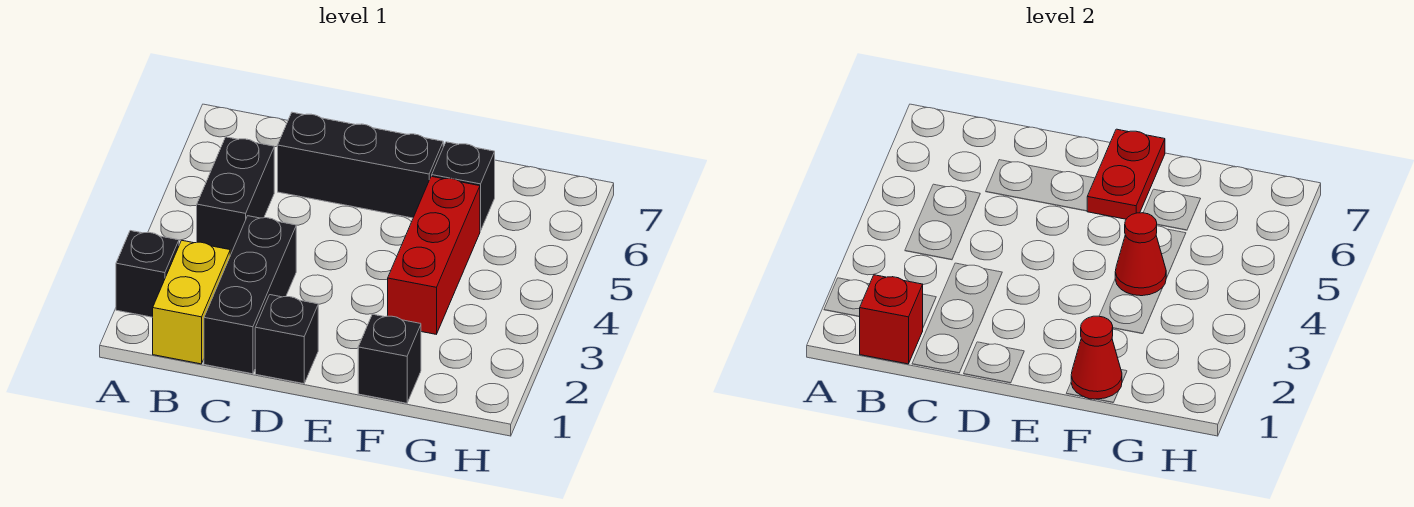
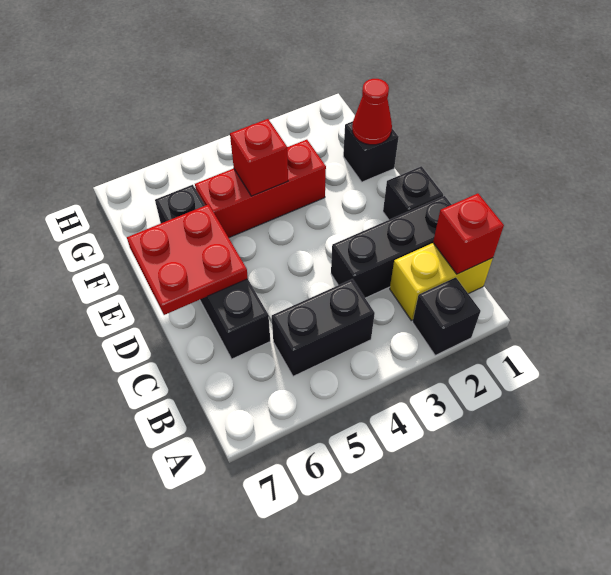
red 1x2 plate [1087,129,1165,219] -> red 2x2 plate [127,204,248,315]
red 1x1 cone [1115,213,1166,296] -> red 1x1 brick [230,119,288,196]

